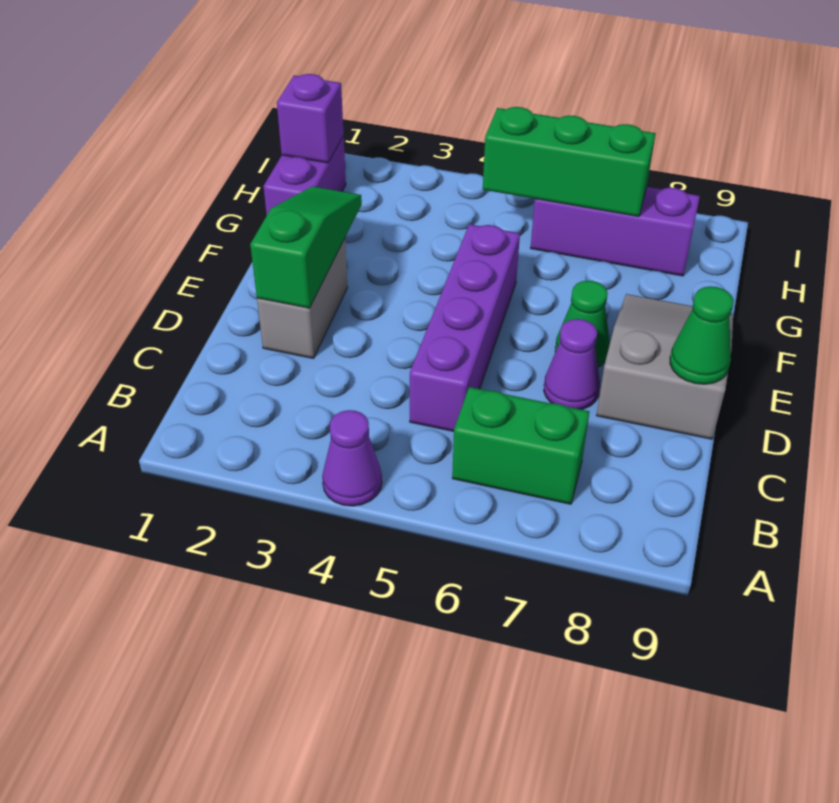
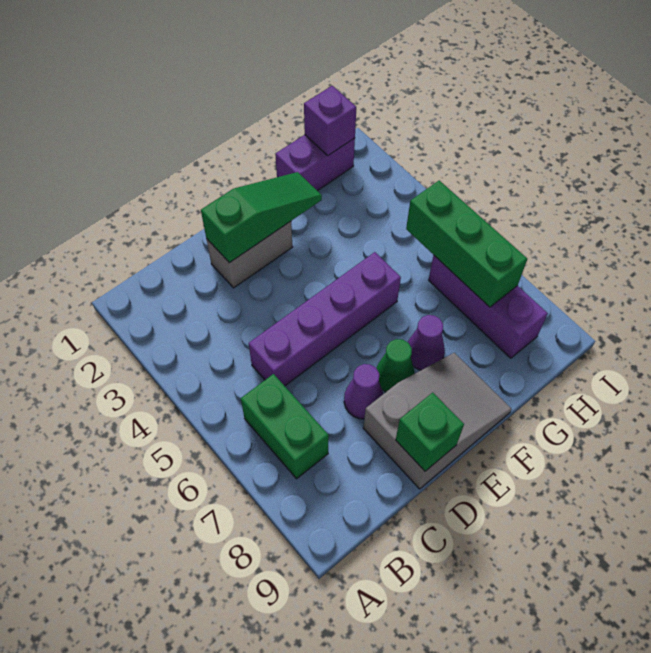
purple 1x1 cone [322,410,382,506] -> purple 1x1 cone moved to [408,315,445,370]
green 1x1 cone [670,286,734,384] -> green 1x1 brick [396,393,464,471]

